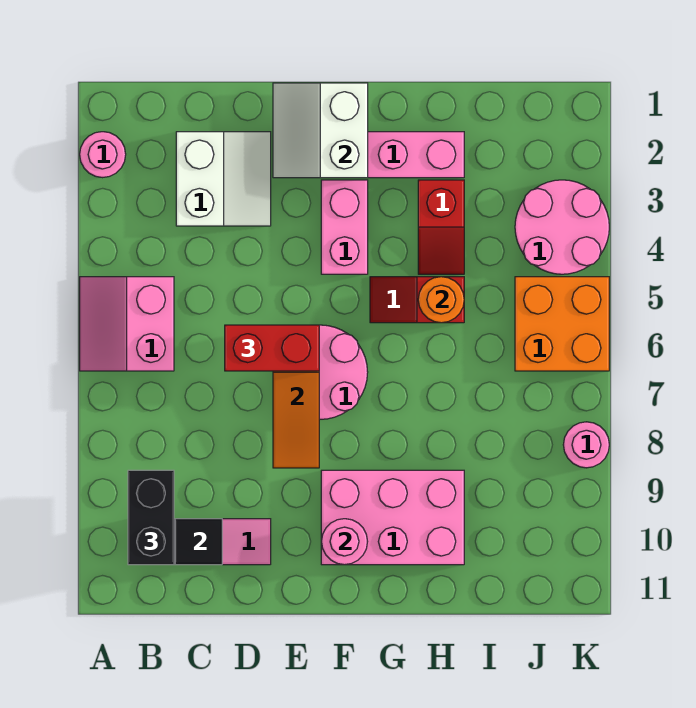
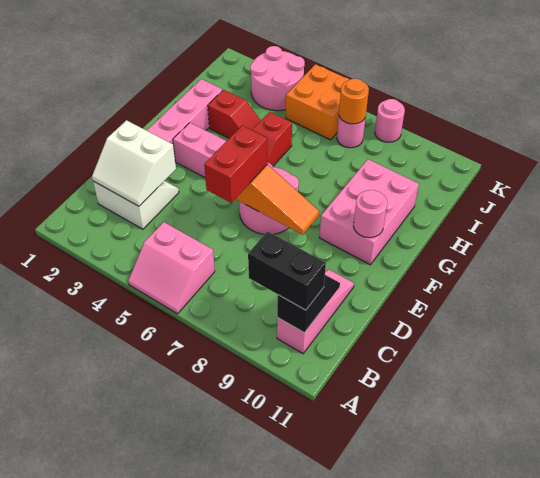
pink 1x1 round brick [80,132,126,178] -> pink 1x1 round brick moved to [337,117,365,148]
white 2x2 slope [273,83,368,178] -> white 2x2 slope moved to [92,120,176,206]
orange 1x1 round brick [418,277,464,323] -> orange 1x1 round brick moved to [339,79,369,124]

